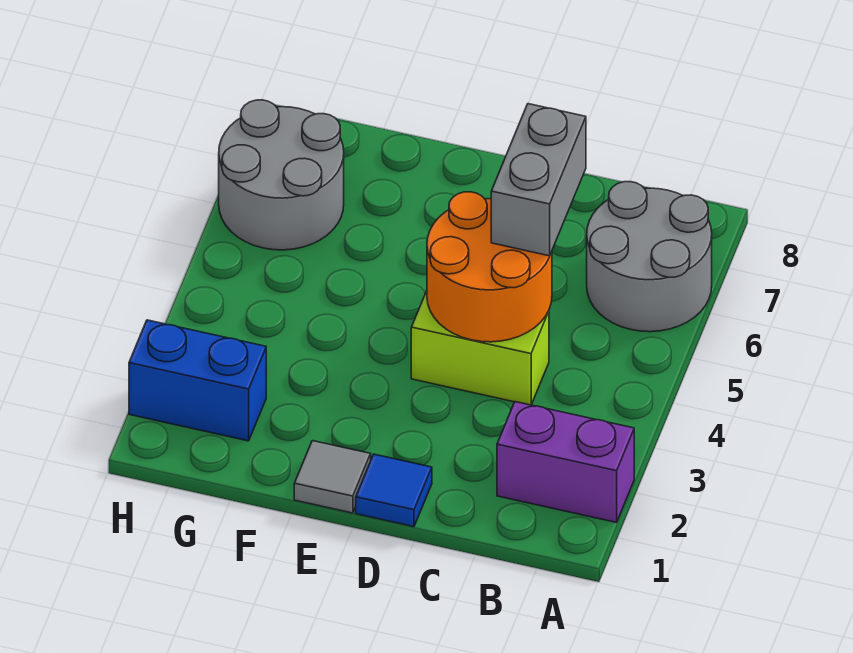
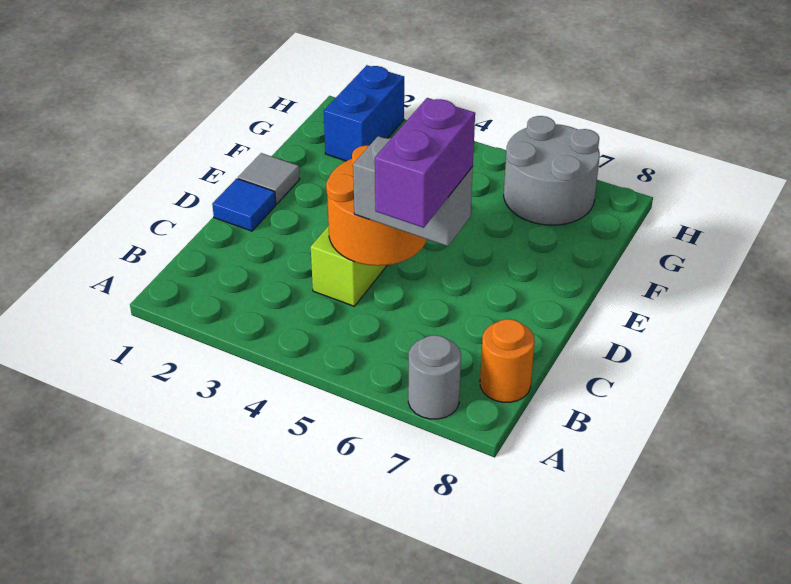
purple 1x2 brick [497,402,634,522] -> purple 1x2 brick moved to [375,98,475,228]
grey 2x2 round brick [587,182,712,332] -> grey 1x1 round brick [408,335,461,419]
none -> orange 1x1 round brick [480,319,535,402]

